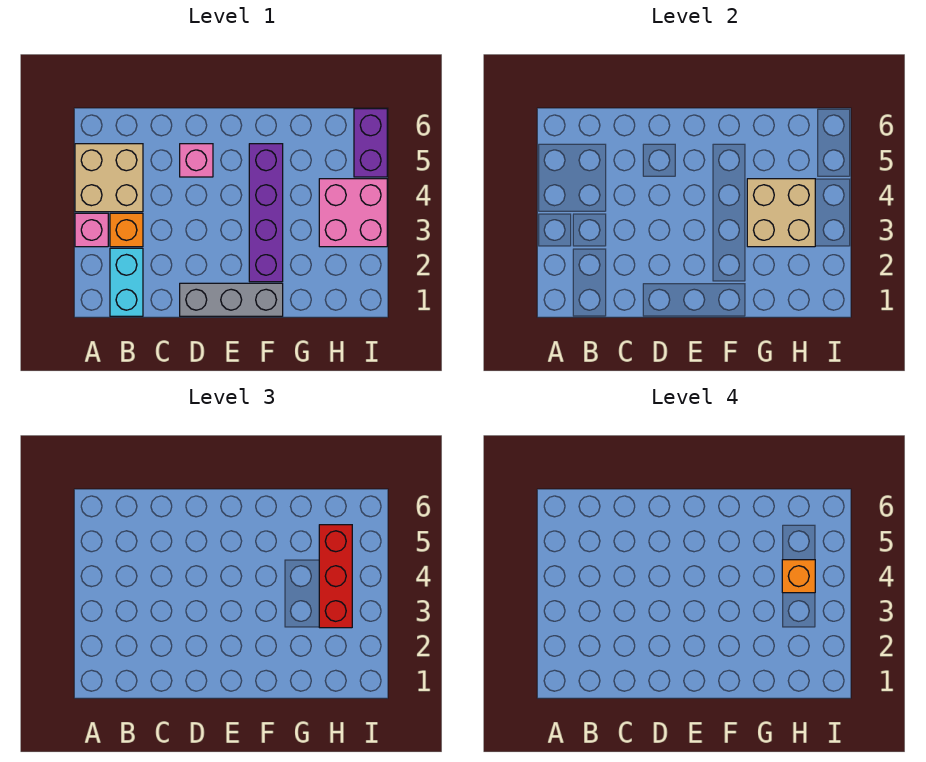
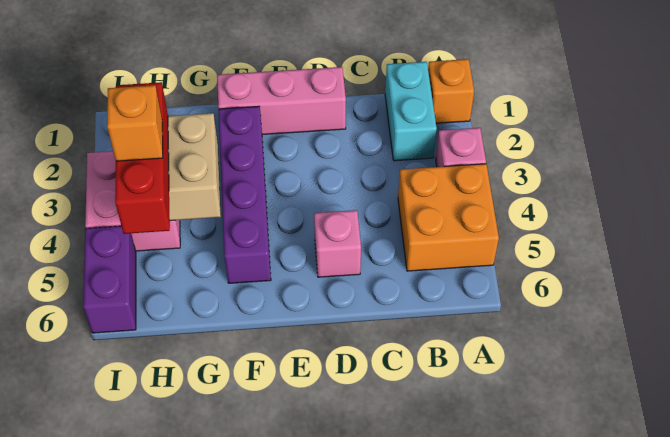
tan 2x2 brick [75,144,143,212] -> orange 2x2 brick [398,164,499,271]
orange 1x1 brick [110,213,143,247] -> orange 1x1 brick moved to [428,59,474,123]
grey 1x3 brick [180,283,283,316] -> pink 1x3 brick [217,67,346,135]

